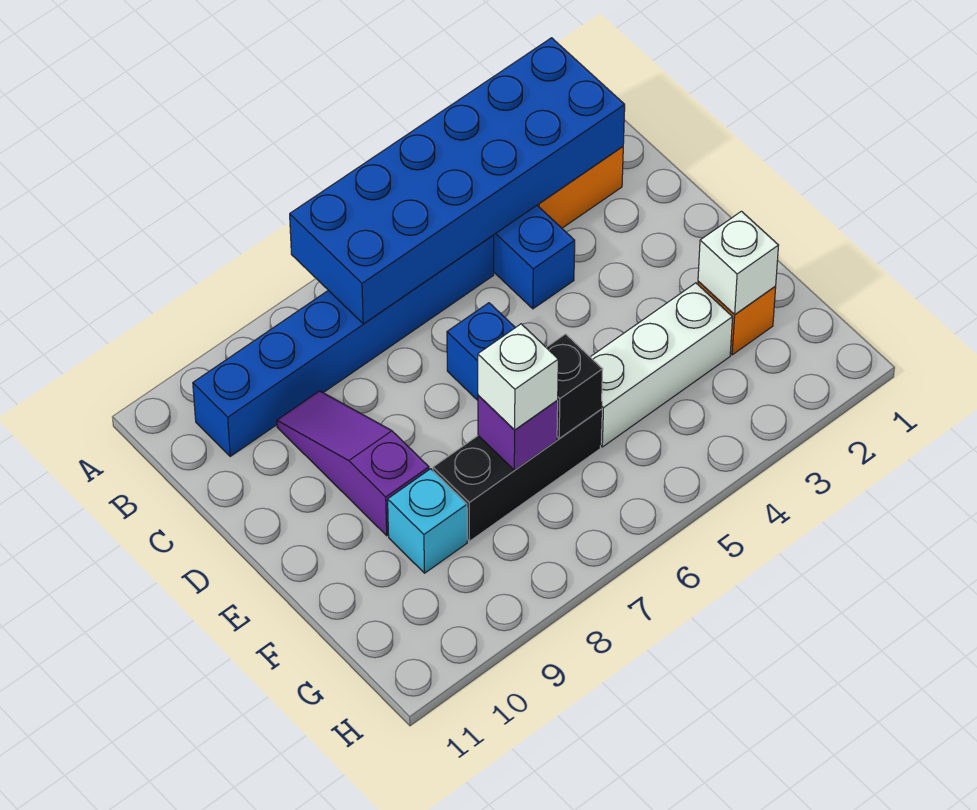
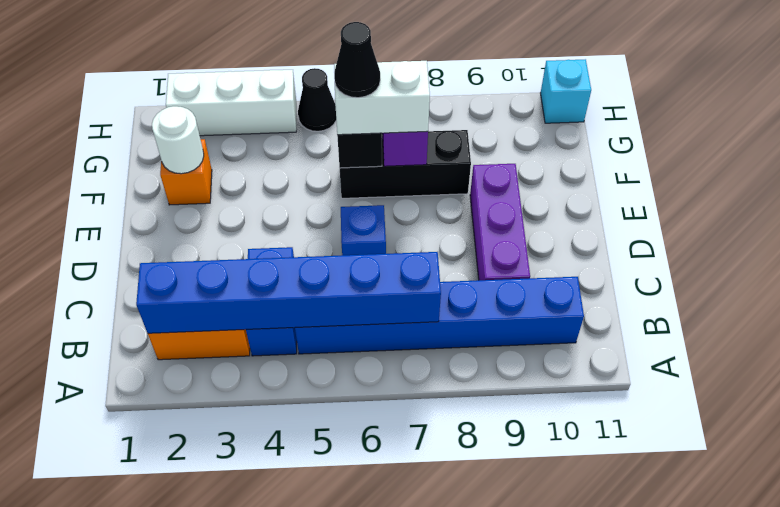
blue 2x6 brick [290,38,625,324] -> blue 1x6 brick [136,252,441,333]
purple 1x3 slope [277,391,429,536] -> purple 1x3 brick [470,164,530,280]
white 1x1 brick [698,211,779,315] -> white 1x1 round brick [152,106,204,174]
white 1x3 brick [591,283,733,447] -> white 1x3 brick moved to [166,70,296,136]
none -> black 1x1 cone [334,22,380,98]
white 1x1 brick [478,324,558,430] -> white 1x2 brick [334,61,430,135]
cyan 1x1 brick [388,469,467,573] -> cyan 1x1 brick moved to [541,59,591,123]
none -> black 1x1 cone [298,68,336,131]

